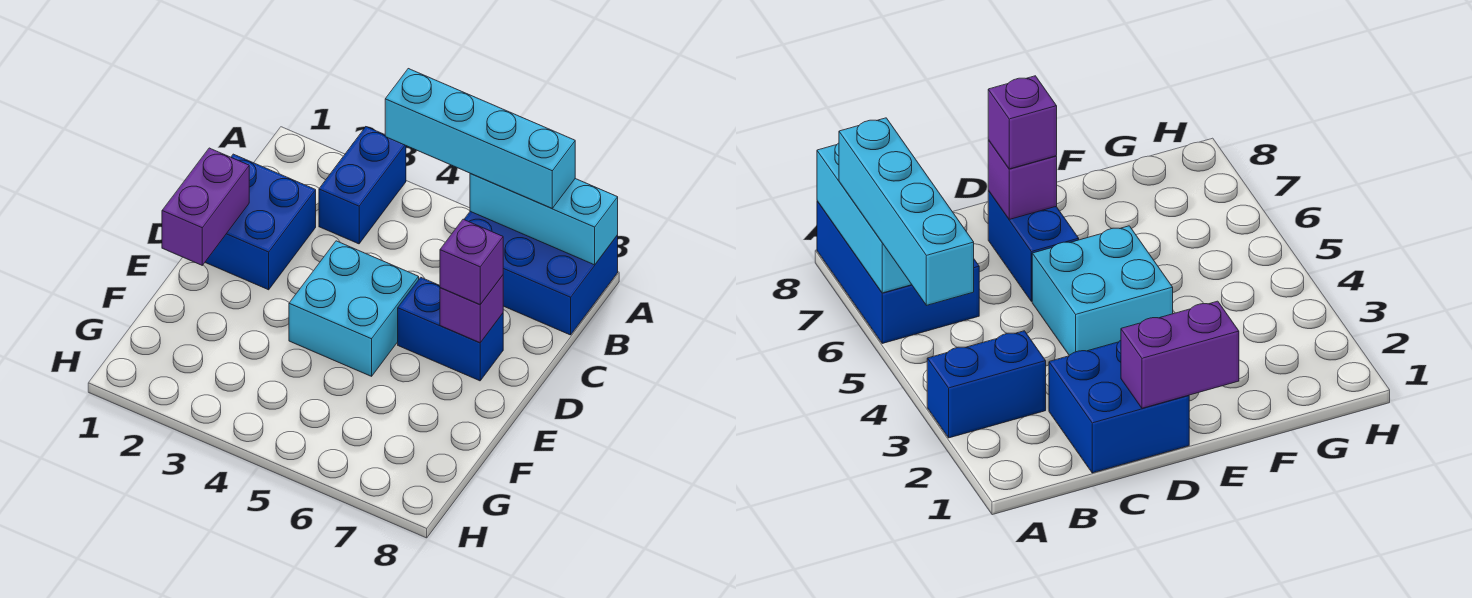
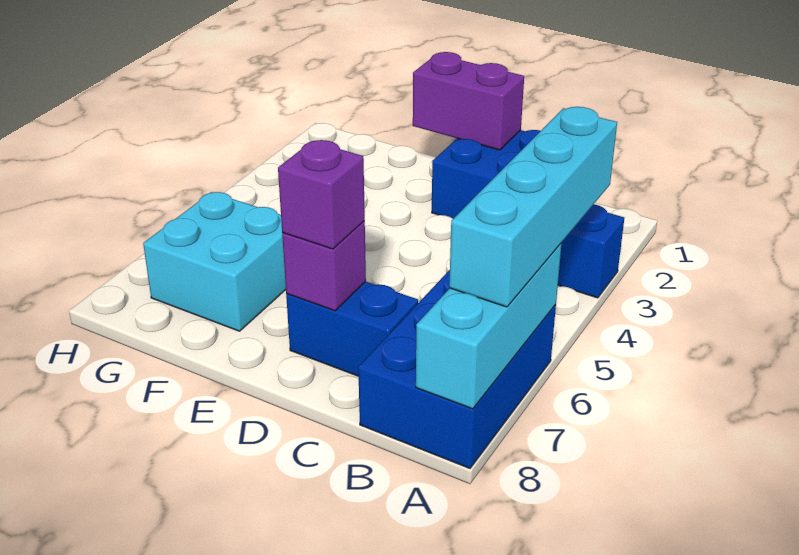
cyan 2x2 brick [289,241,419,376] -> cyan 2x2 brick moved to [143,192,286,331]
blue 1x2 brick [398,277,503,381] -> blue 1x2 brick turned to [286,281,418,376]

